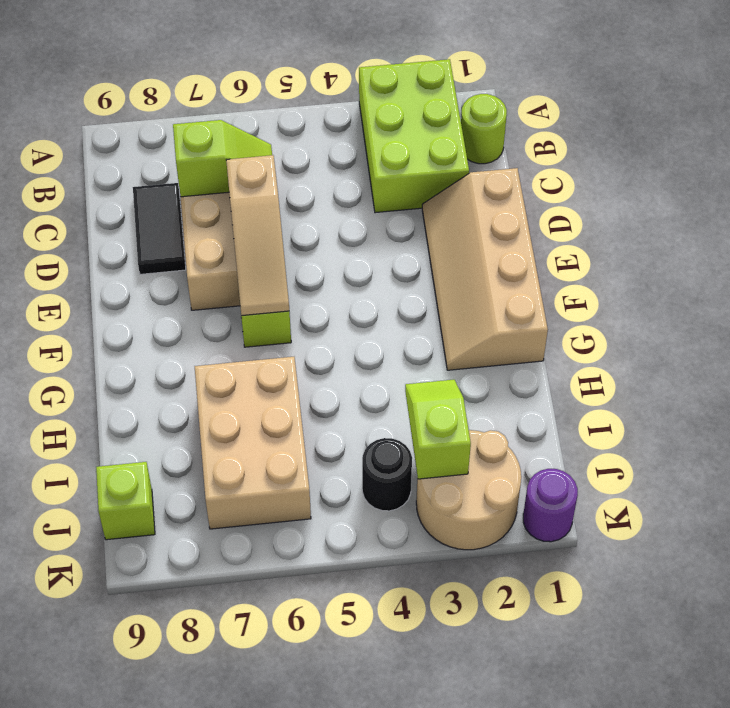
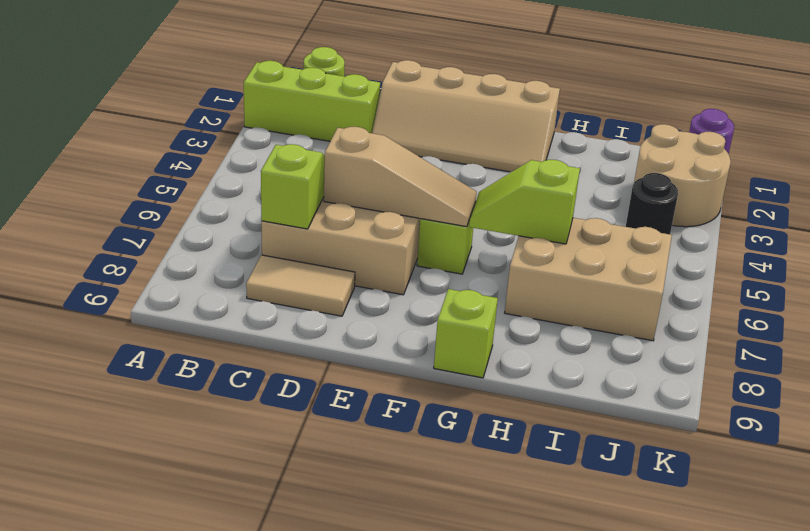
lime 2x3 brick [359,59,469,213] -> lime 1x3 brick [244,61,380,141]
black 1x2 tile [133,183,186,274] -> tan 1x2 tile [246,255,355,316]
lime 1x2 slope [405,380,471,479] -> lime 1x2 slope moved to [469,160,580,244]
lime 1x1 brick [96,462,155,540] -> lime 1x1 brick moved to [434,289,498,378]

